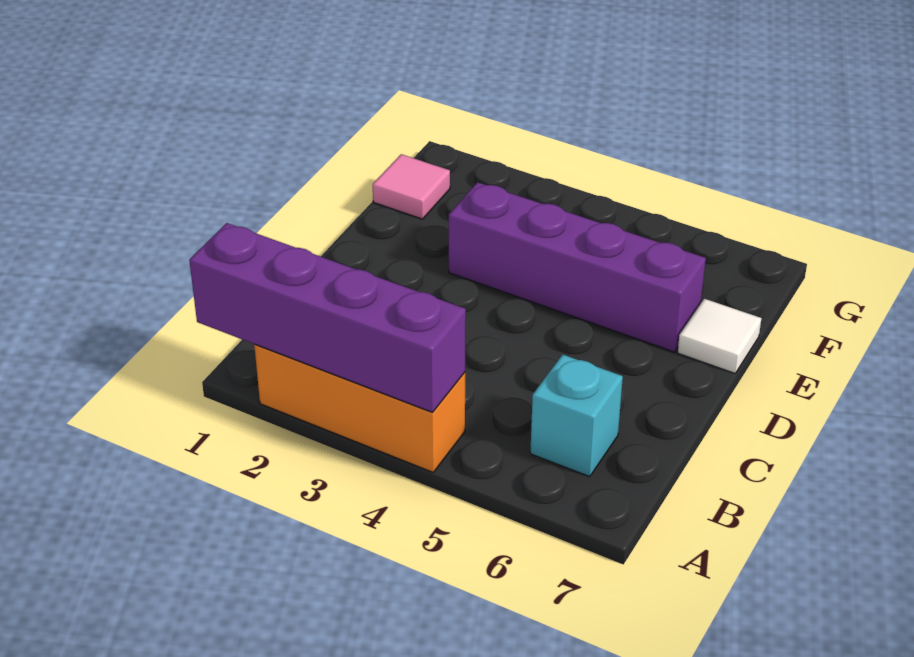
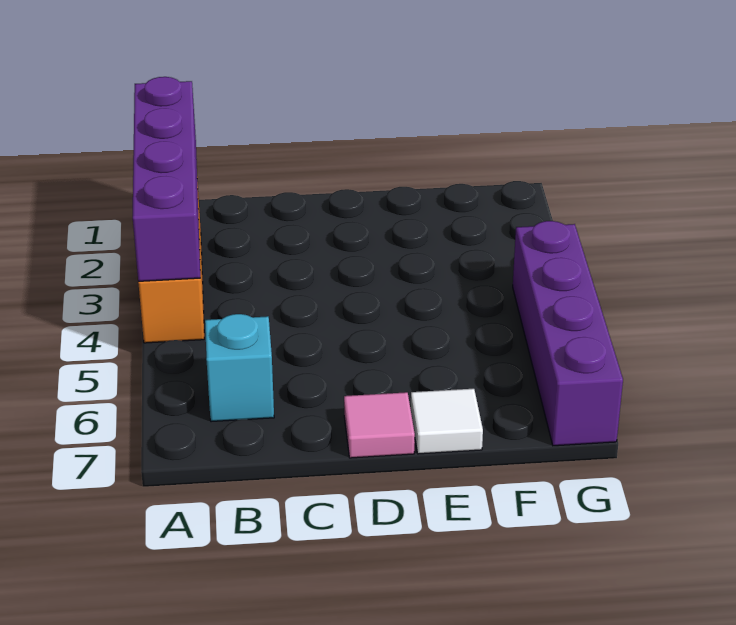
purple 1x4 brick [449,182,706,352] -> purple 1x4 brick moved to [513,221,623,446]
pink 1x1 tile [373,154,450,219] -> pink 1x1 tile moved to [344,392,415,458]

